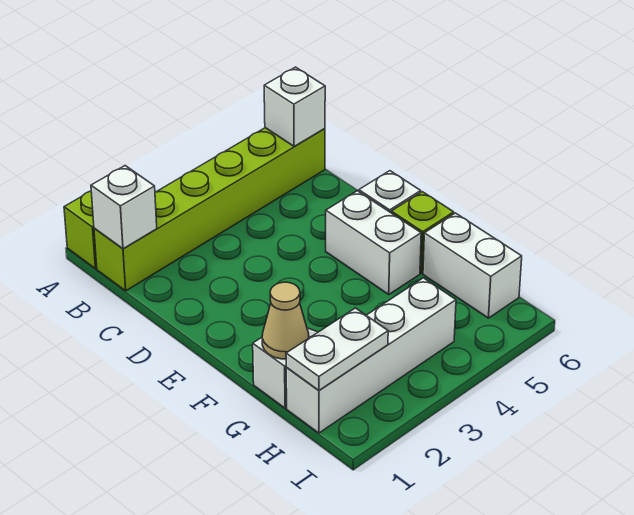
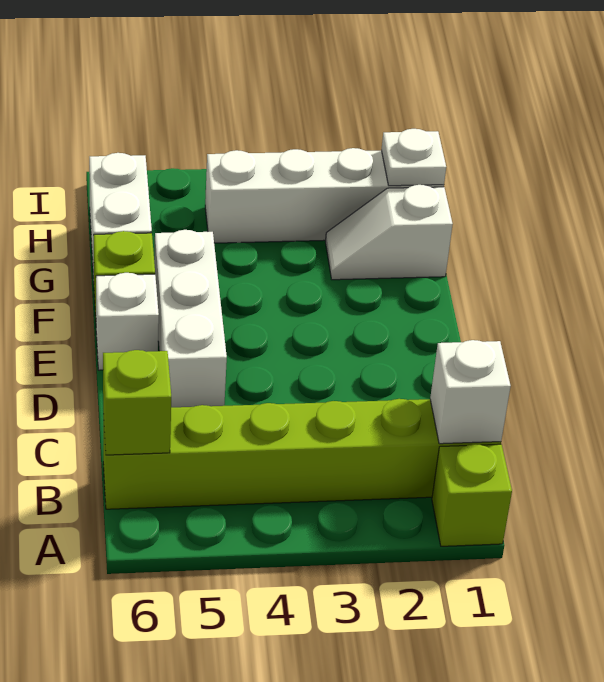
white 1x1 brick [264,67,325,146] -> lime 1x1 brick [103,350,171,455]
white 1x2 brick [326,191,421,294] -> white 1x3 brick [154,230,227,407]
tan 1x1 cone [262,282,309,359] -> none
white 1x2 plate [286,308,388,390] -> white 1x1 plate [381,129,446,186]

